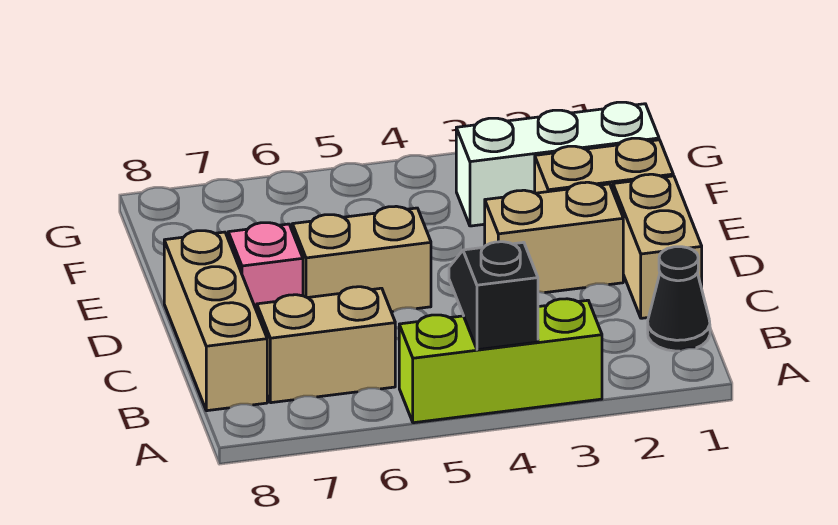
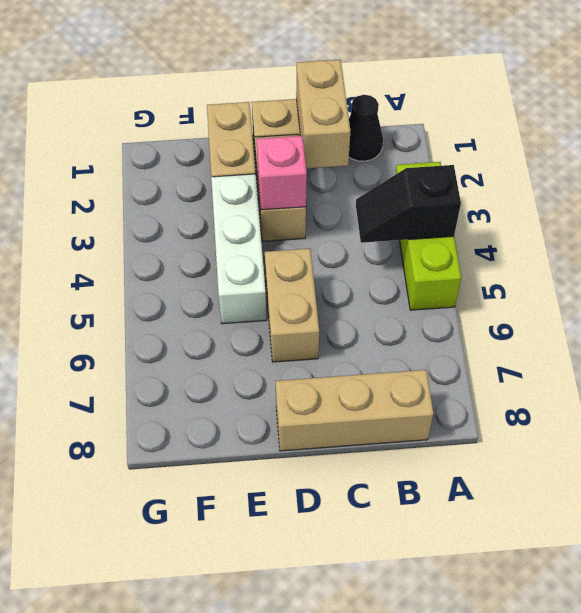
tan 1x2 brick [257,287,395,403] -> tan 1x2 brick moved to [296,60,350,168]
pink 1x1 brick [228,223,303,311] -> pink 1x1 brick moved to [257,136,307,210]
white 1x3 brick [456,102,659,226] -> white 1x3 brick moved to [211,174,266,324]

